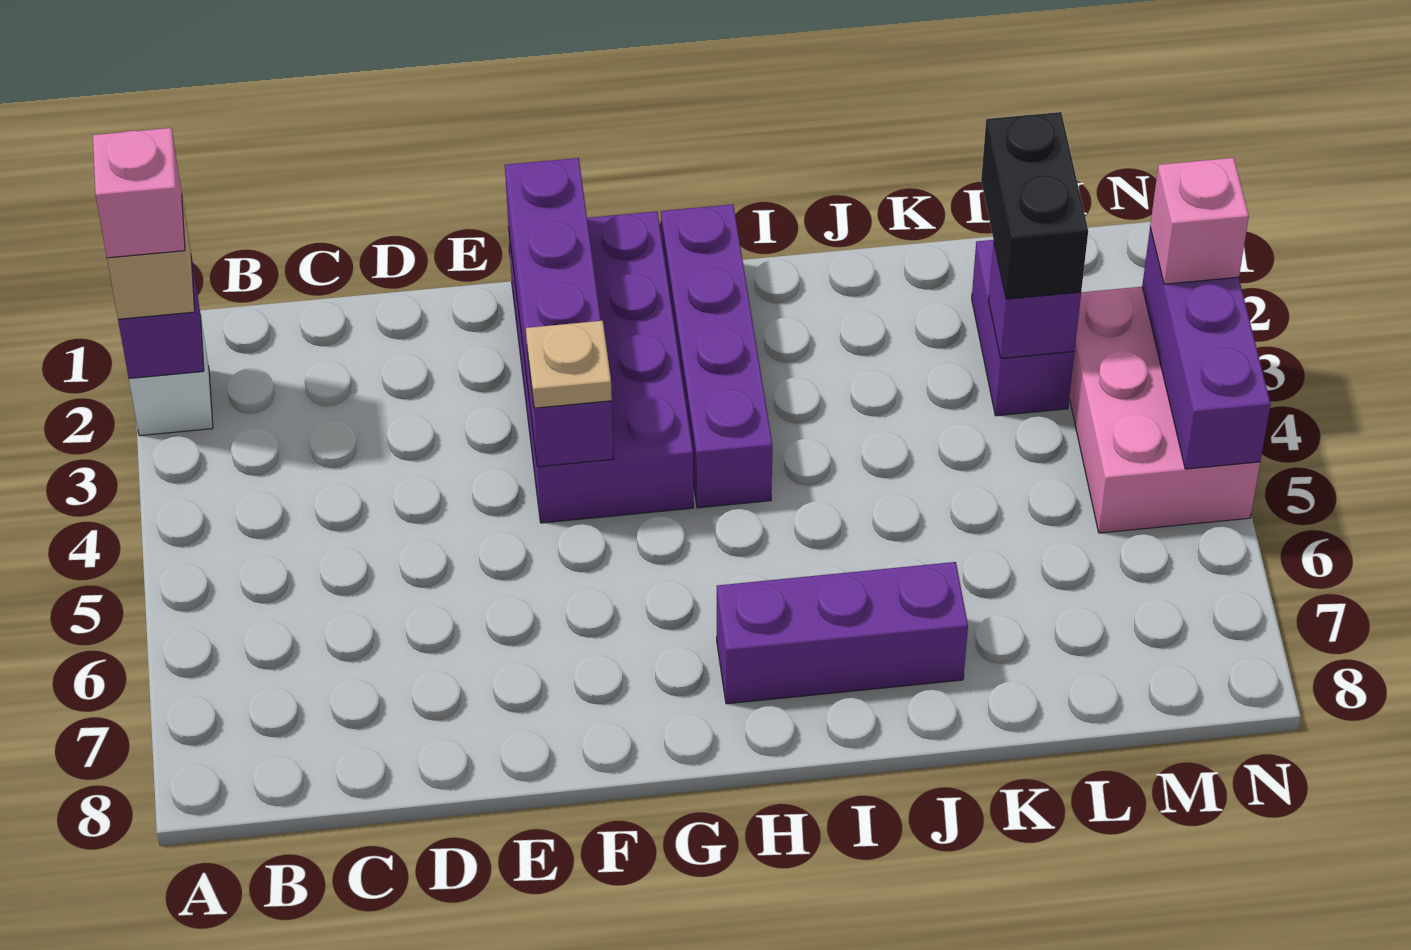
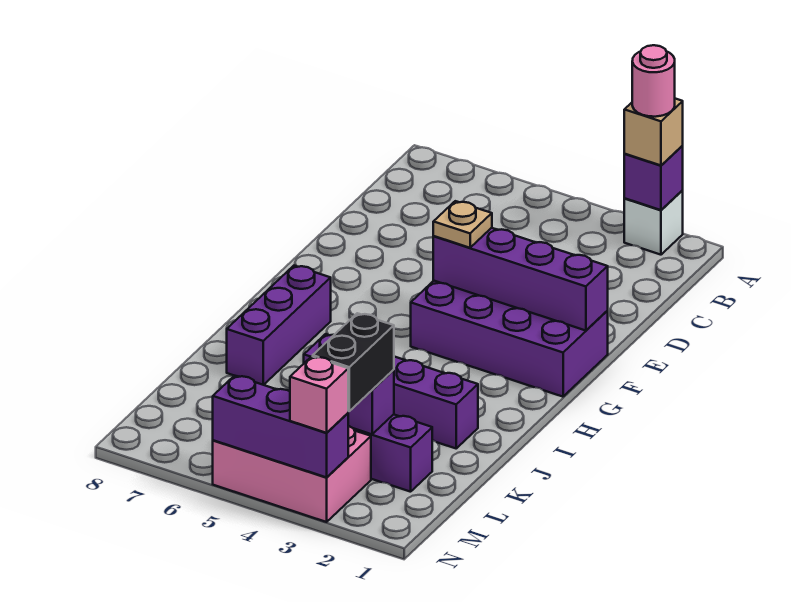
pink 1x1 brick [93,128,185,258] -> pink 1x1 round brick [632,45,675,117]
purple 1x4 brick [661,204,772,508] -> purple 1x4 brick moved to [304,334,478,448]
black 1x2 brick [981,112,1088,299] -> black 1x2 brick turned to [313,313,394,411]

